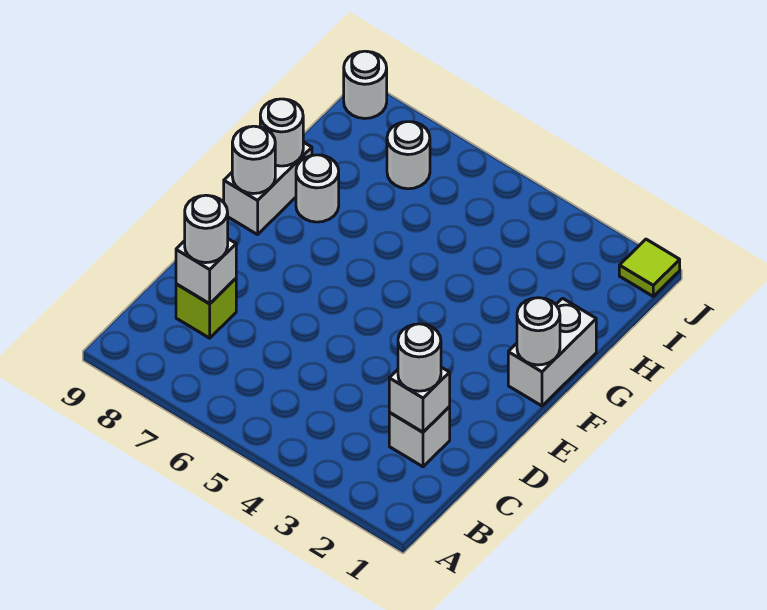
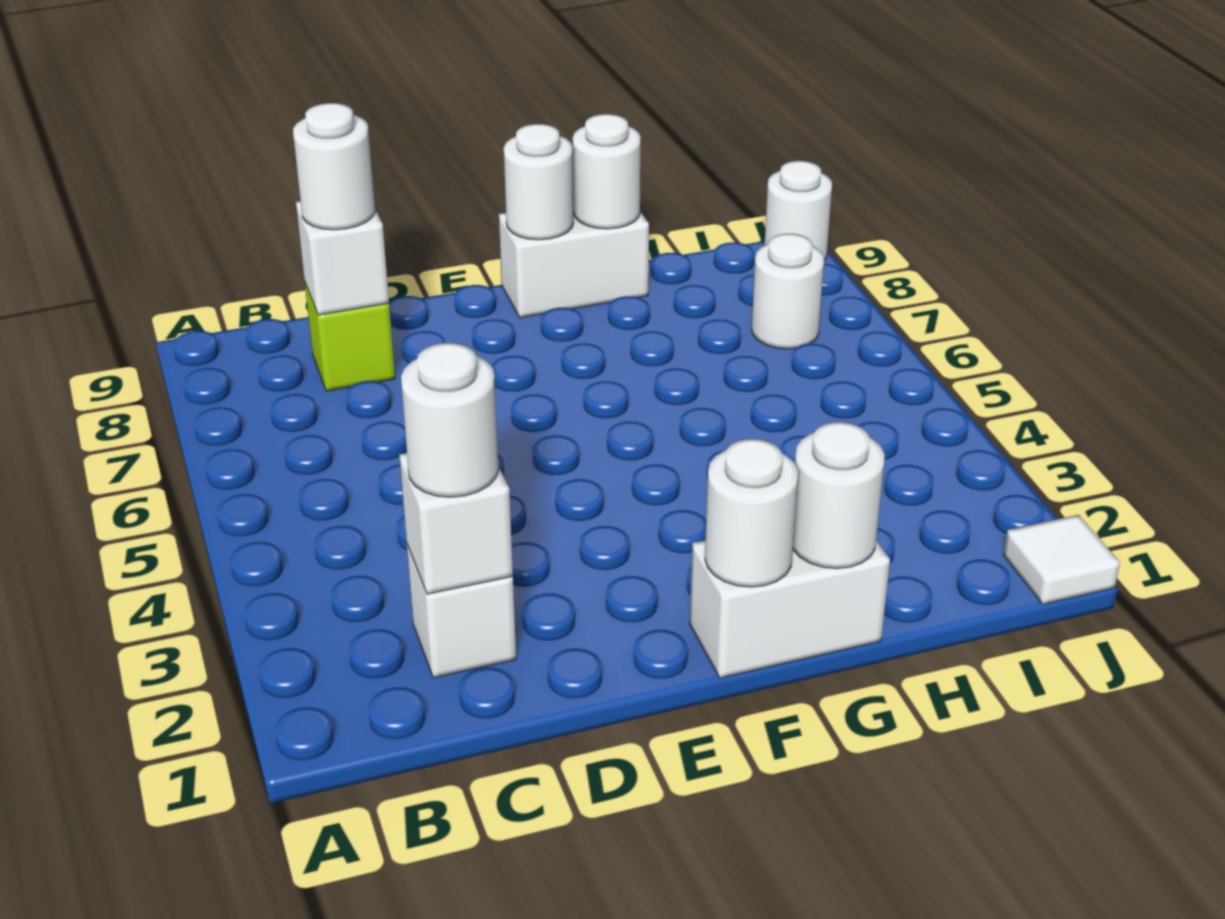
white 1x1 round brick [296,155,339,222] -> white 1x1 round brick moved to [793,422,885,569]
lime 1x1 tile [619,239,680,296] -> white 1x1 tile [1003,515,1120,604]

